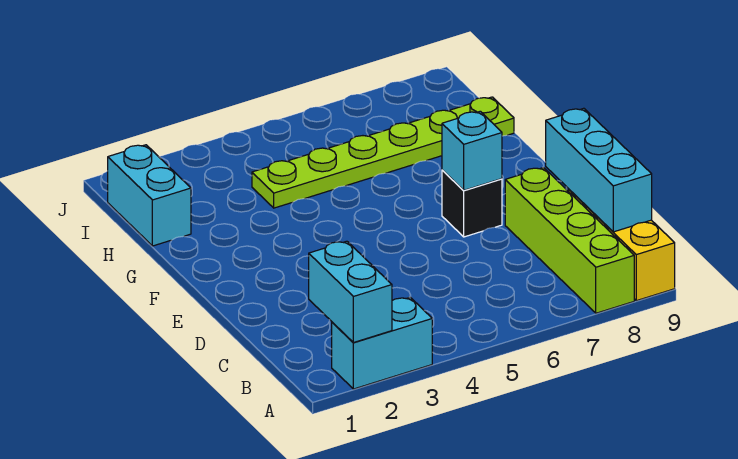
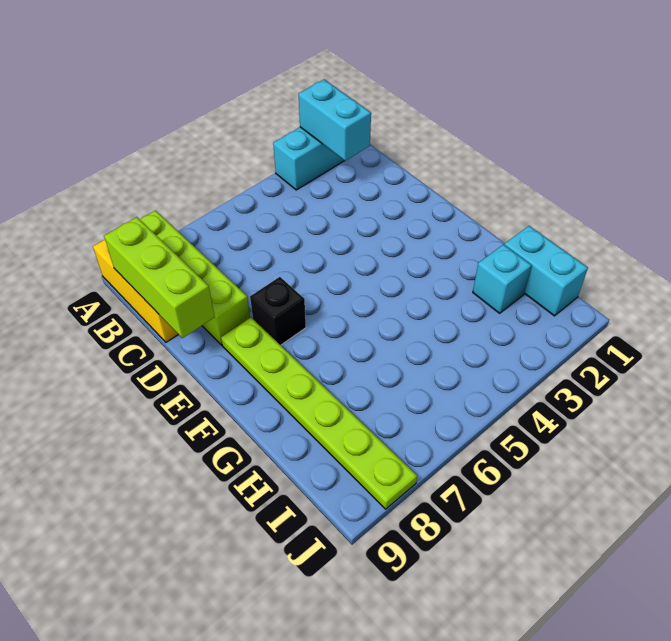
cyan 1x3 brick [546,108,652,232] -> lime 1x3 brick [104,217,214,338]
cyan 1x1 brick [442,111,502,190] -> cyan 1x1 brick moved to [473,245,532,313]
lime 1x6 plate [252,97,514,208] -> lime 1x6 plate turned to [221,317,417,509]

